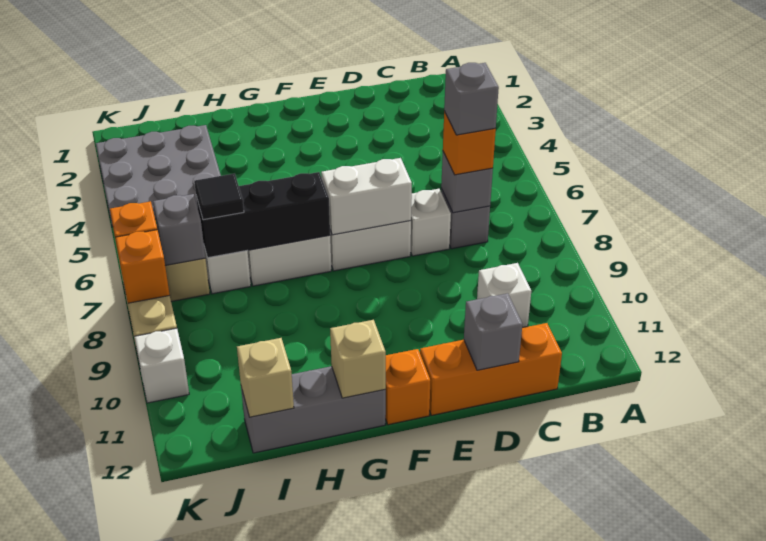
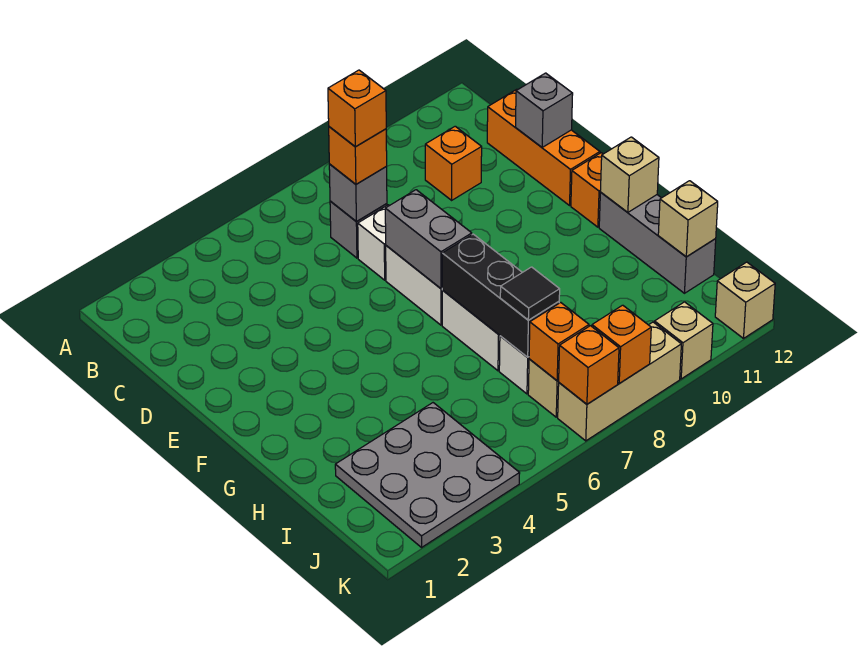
grey 1x1 brick [444,63,499,135] -> orange 1x1 brick [328,70,386,147]
white 1x1 brick [477,263,531,328] -> orange 1x1 brick [425,126,482,200]
white 1x2 brick [321,158,412,235] -> grey 1x2 brick [385,190,472,288]
grey 1x1 brick [153,194,205,266] -> orange 1x1 brick [529,303,589,381]
white 1x1 brick [134,328,189,403] -> tan 1x1 brick [655,302,713,379]
none -> tan 1x1 brick [715,262,775,338]

